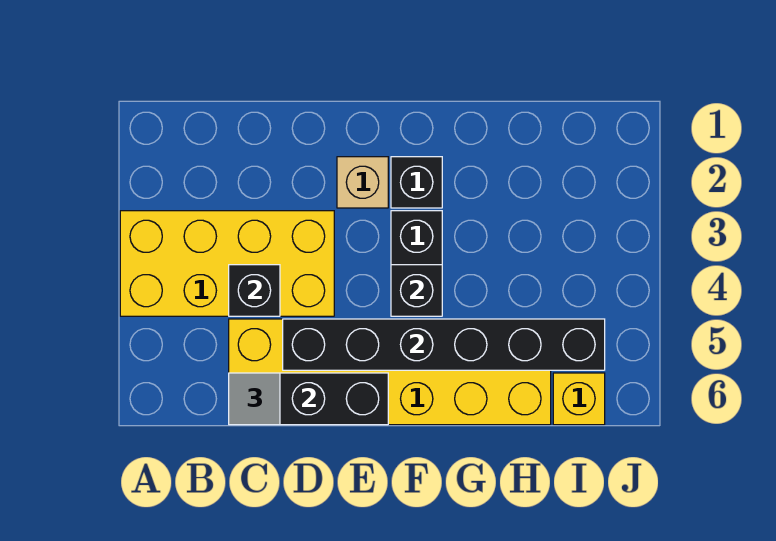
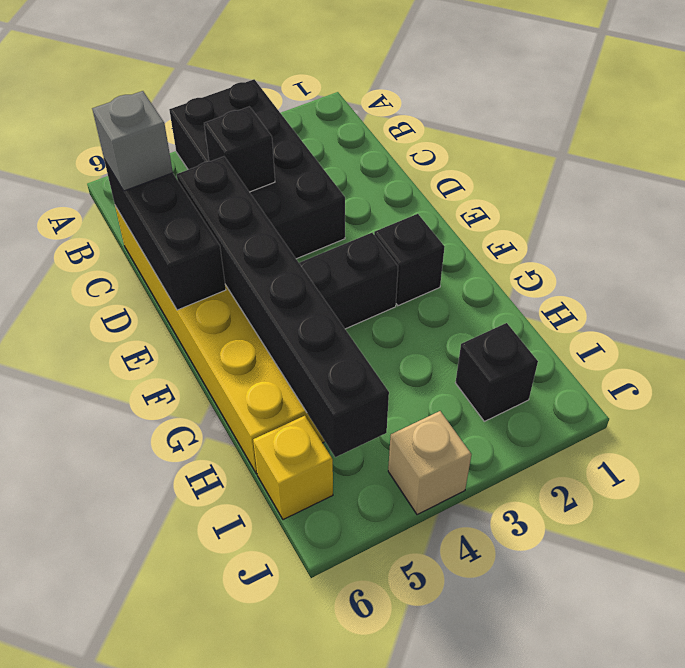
yellow 2x4 brick [120,211,334,316] -> black 2x4 brick [169,79,345,259]
grey 1x1 tile [229,373,280,425] -> grey 1x1 brick [92,91,173,191]
tan 1x1 brick [337,157,388,208] -> tan 1x1 brick moved to [388,411,471,515]
black 1x1 brick [391,265,442,316] -> black 1x1 brick moved to [455,323,538,421]

